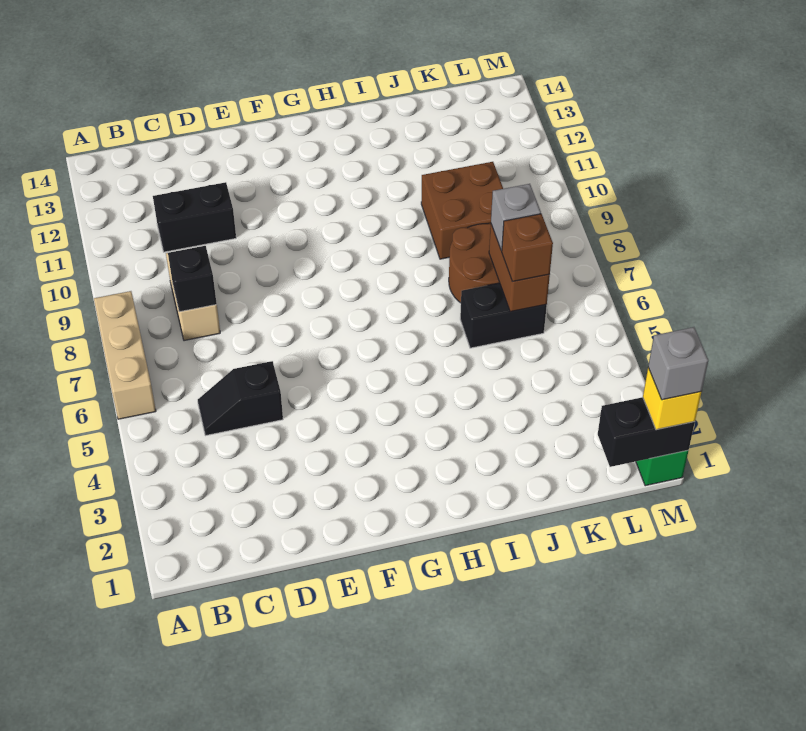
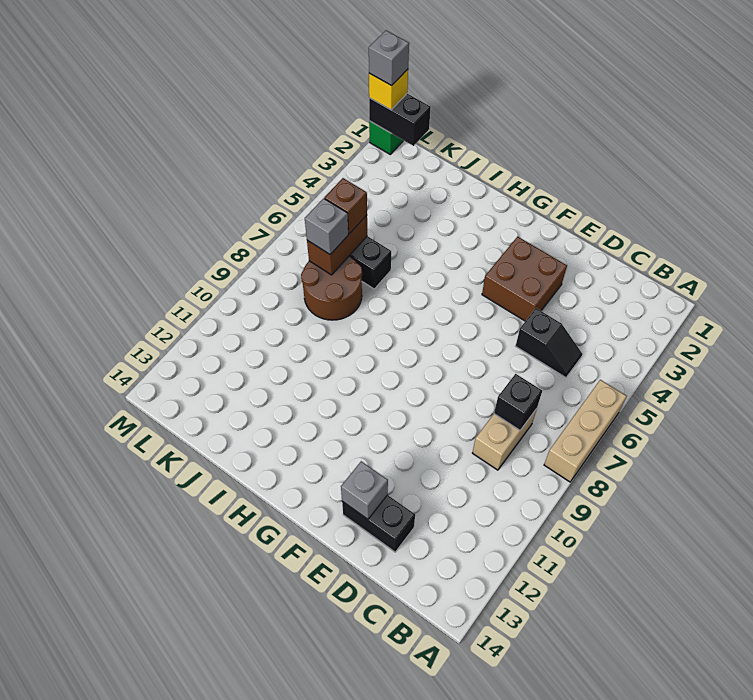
black 1x2 brick [153,182,236,252] -> black 1x2 brick moved to [342,495,415,552]
none -> grey 1x1 brick [341,461,388,519]
brown 2x2 brick [421,162,503,259] -> brown 2x2 brick moved to [482,237,567,321]

